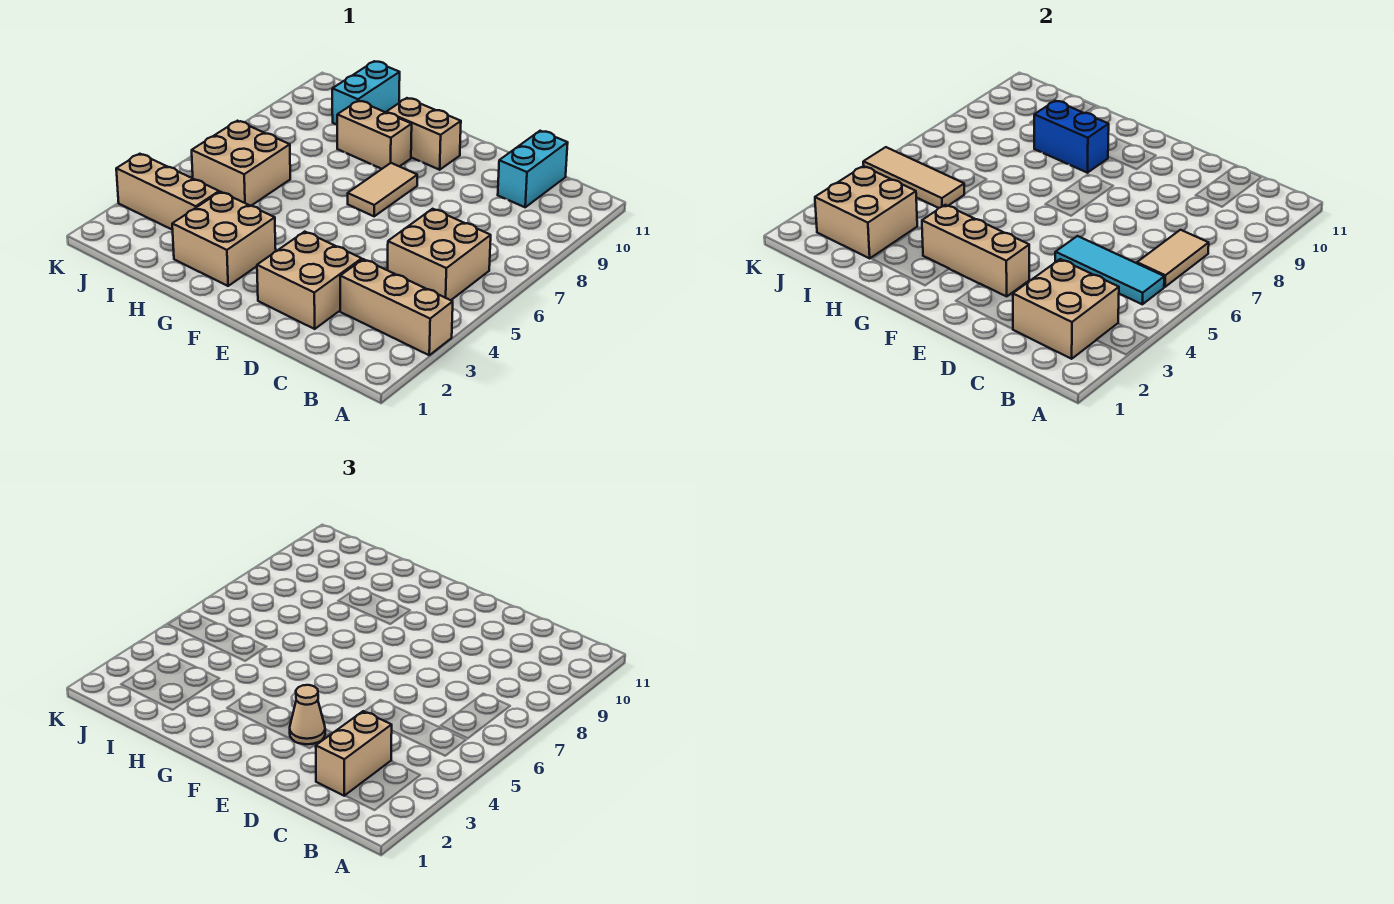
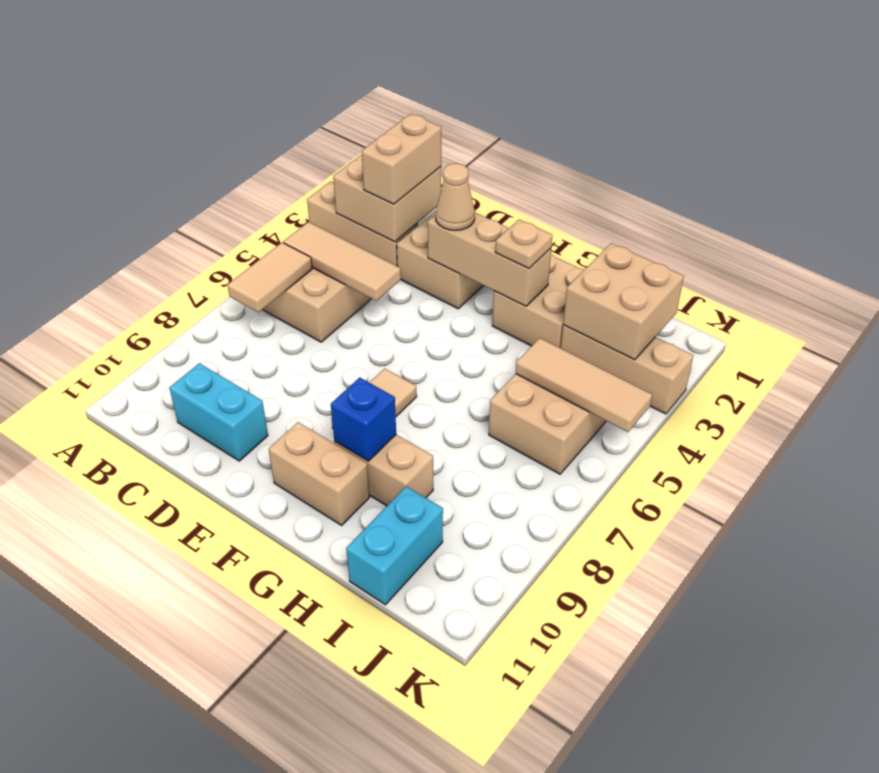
cyan 1x3 tile [1055,236,1164,304] -> tan 1x3 tile [283,222,401,301]
cyan 1x2 brick [498,131,568,207] -> cyan 1x2 brick turned to [169,363,268,461]
none -> tan 1x1 plate [495,220,552,269]
blue 1x2 brick [1034,101,1109,173] -> blue 1x1 brick [331,377,396,461]

